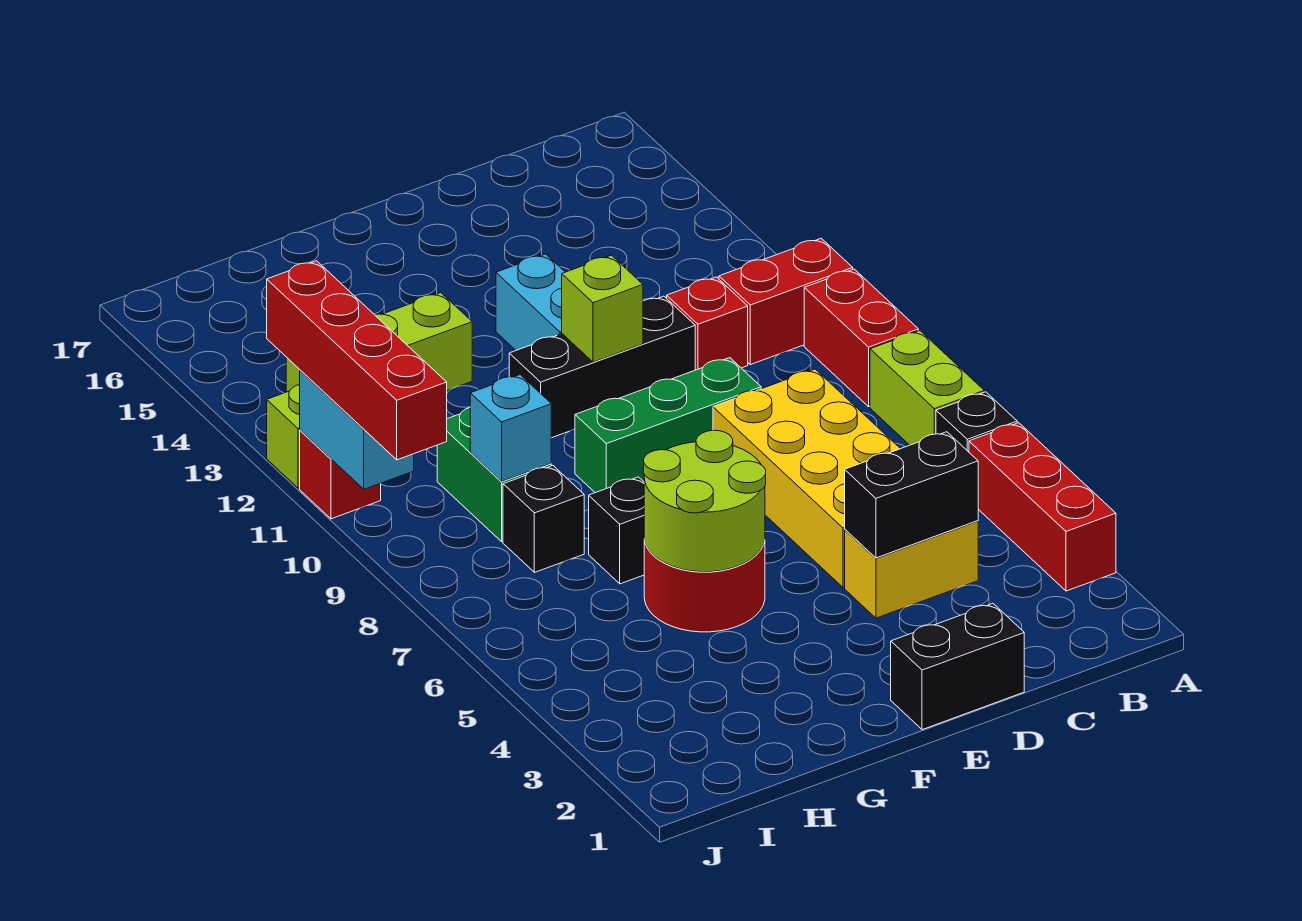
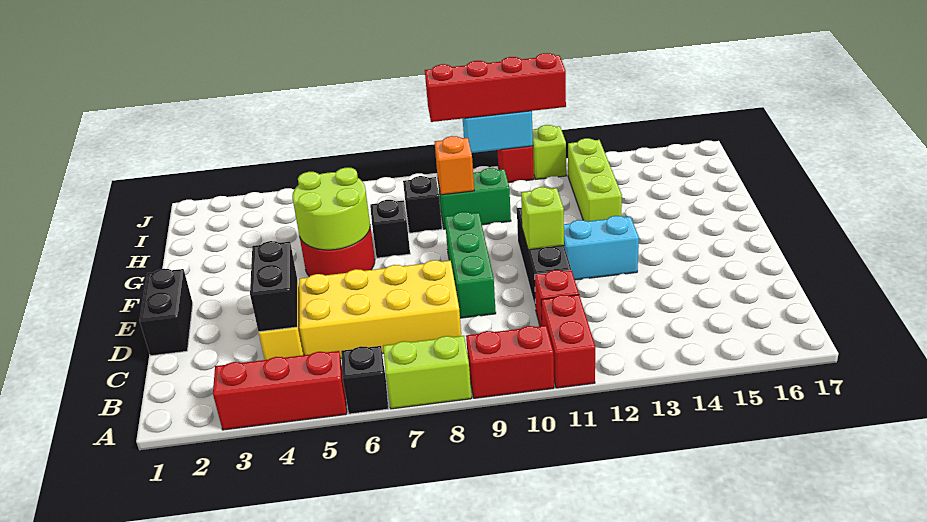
cyan 1x1 brick [470,375,551,481] -> orange 1x1 brick [435,136,474,195]

